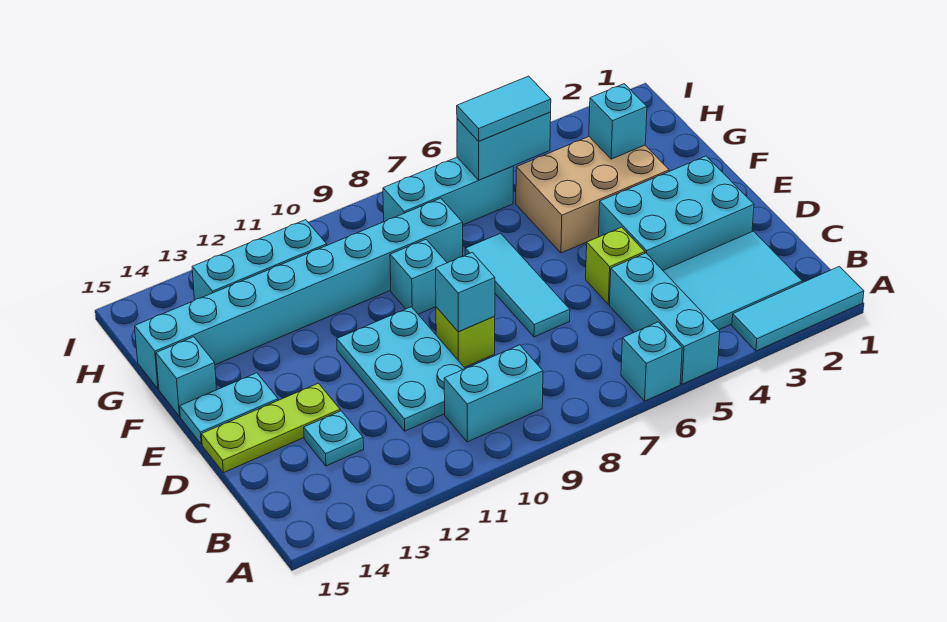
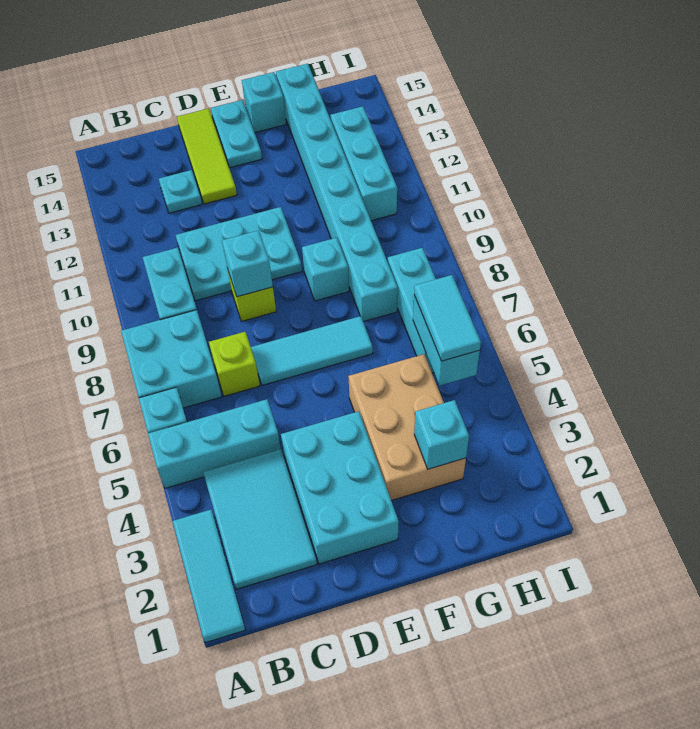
none -> cyan 2x2 brick [121,310,222,408]
lime 1x1 brick [586,227,645,304] -> lime 1x1 brick moved to [209,332,260,396]
lime 1x3 plate [201,383,340,473] -> lime 1x3 tile [177,109,237,204]

